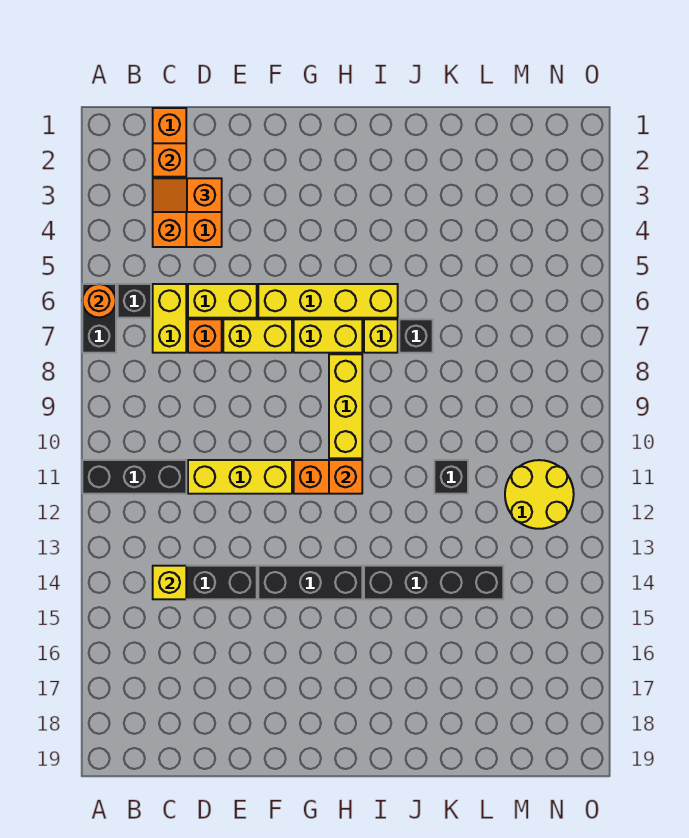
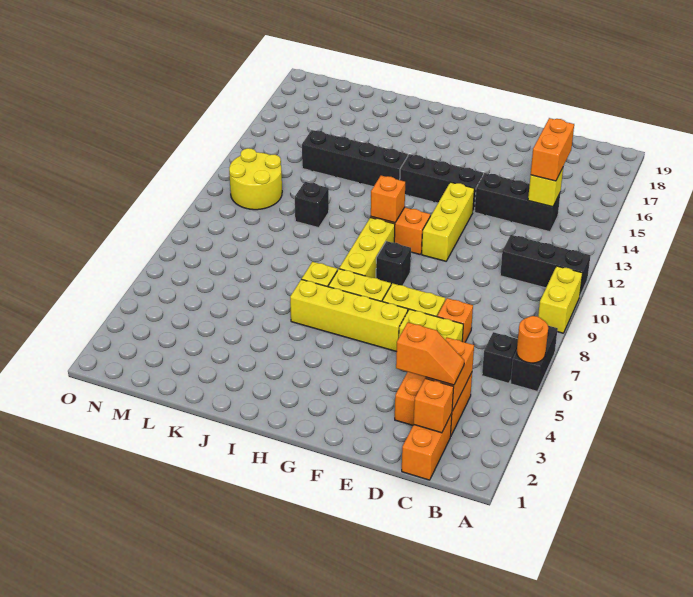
yellow 1x2 brick [153,284,186,353] -> yellow 1x2 brick moved to [538,266,583,333]
none -> orange 1x2 brick [531,118,574,181]
yellow 1x3 brick [188,460,292,494] -> yellow 1x3 brick turned to [422,182,474,261]
black 1x1 brick [399,319,433,353] -> black 1x1 brick moved to [376,241,411,285]

